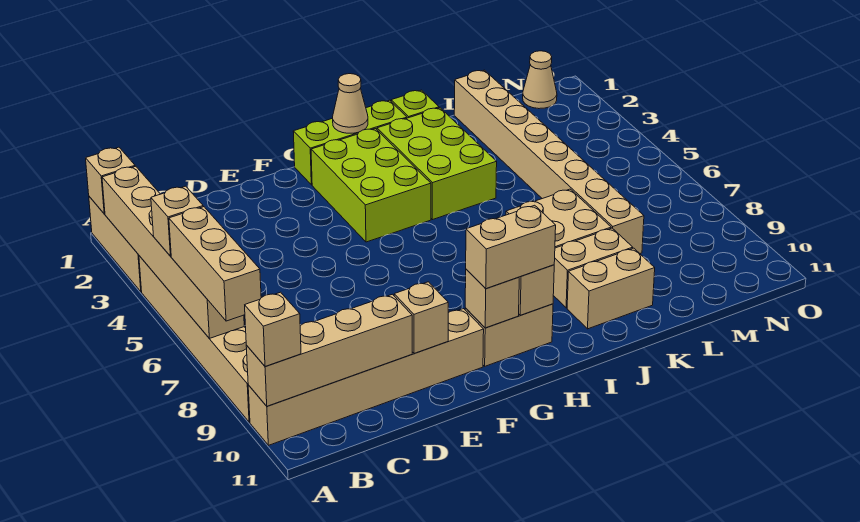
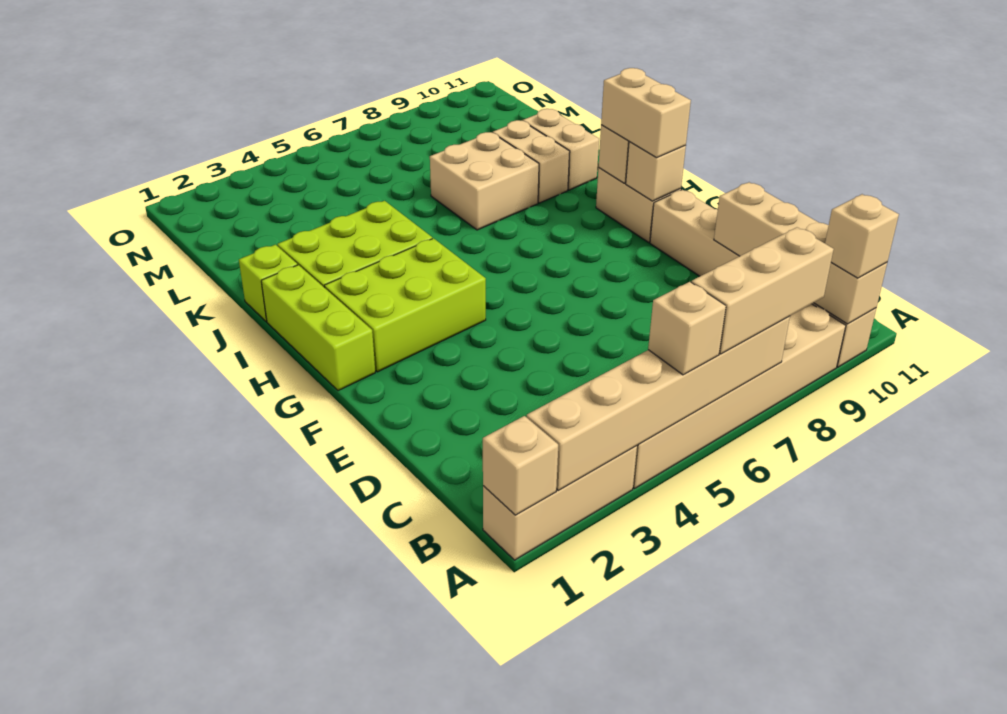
tan 1x1 brick [394,282,448,353] -> none
tan 1x1 cone [333,74,368,133] -> none
tan 1x8 brick [454,70,644,253] -> none
tan 1x1 cone [523,51,557,109] -> none

